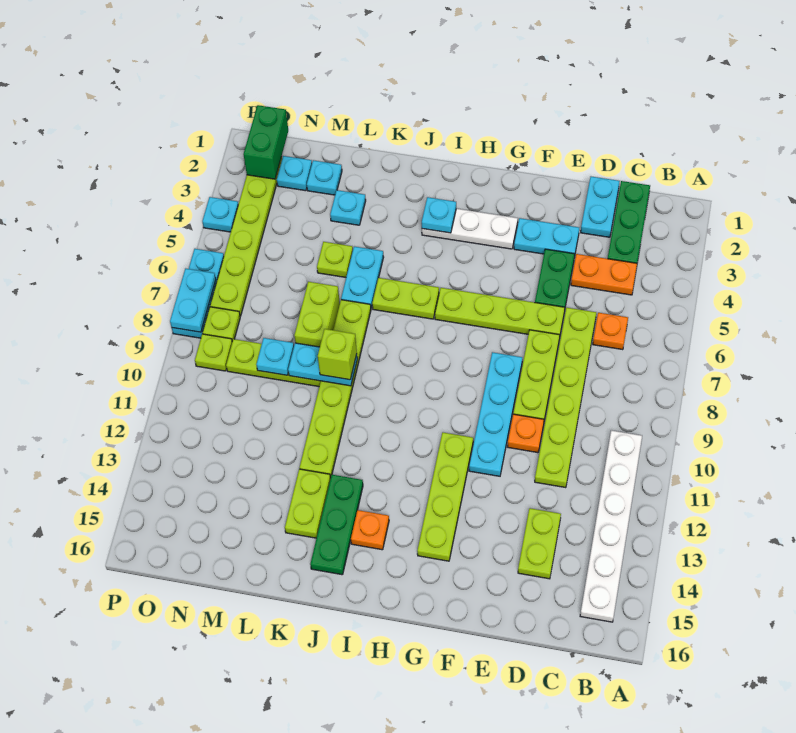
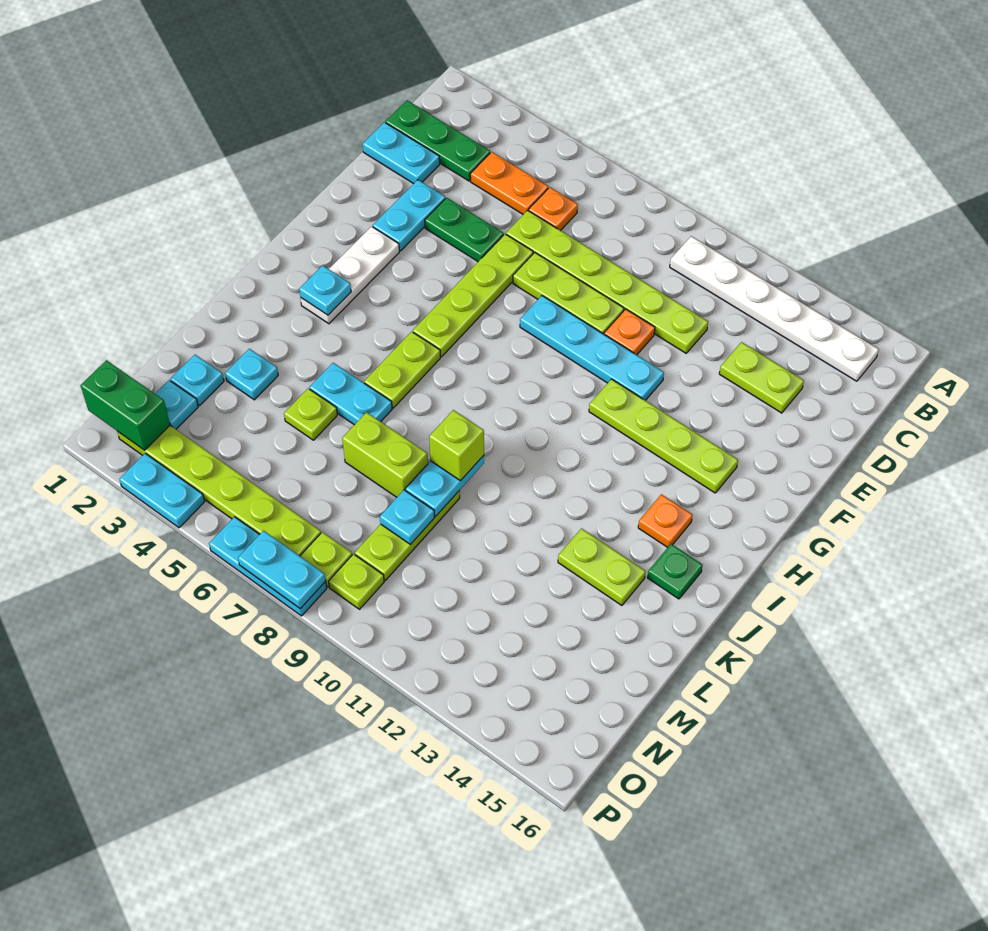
orange 1x2 plate [571,254,637,295] -> orange 1x2 plate turned to [470,152,548,214]
green 1x3 plate [310,475,363,575] -> green 1x1 plate [647,544,703,599]
lime 1x6 plate [300,300,371,478] -> none
cyan 1x1 plate [202,197,238,232] -> cyan 1x2 plate [119,453,205,528]

